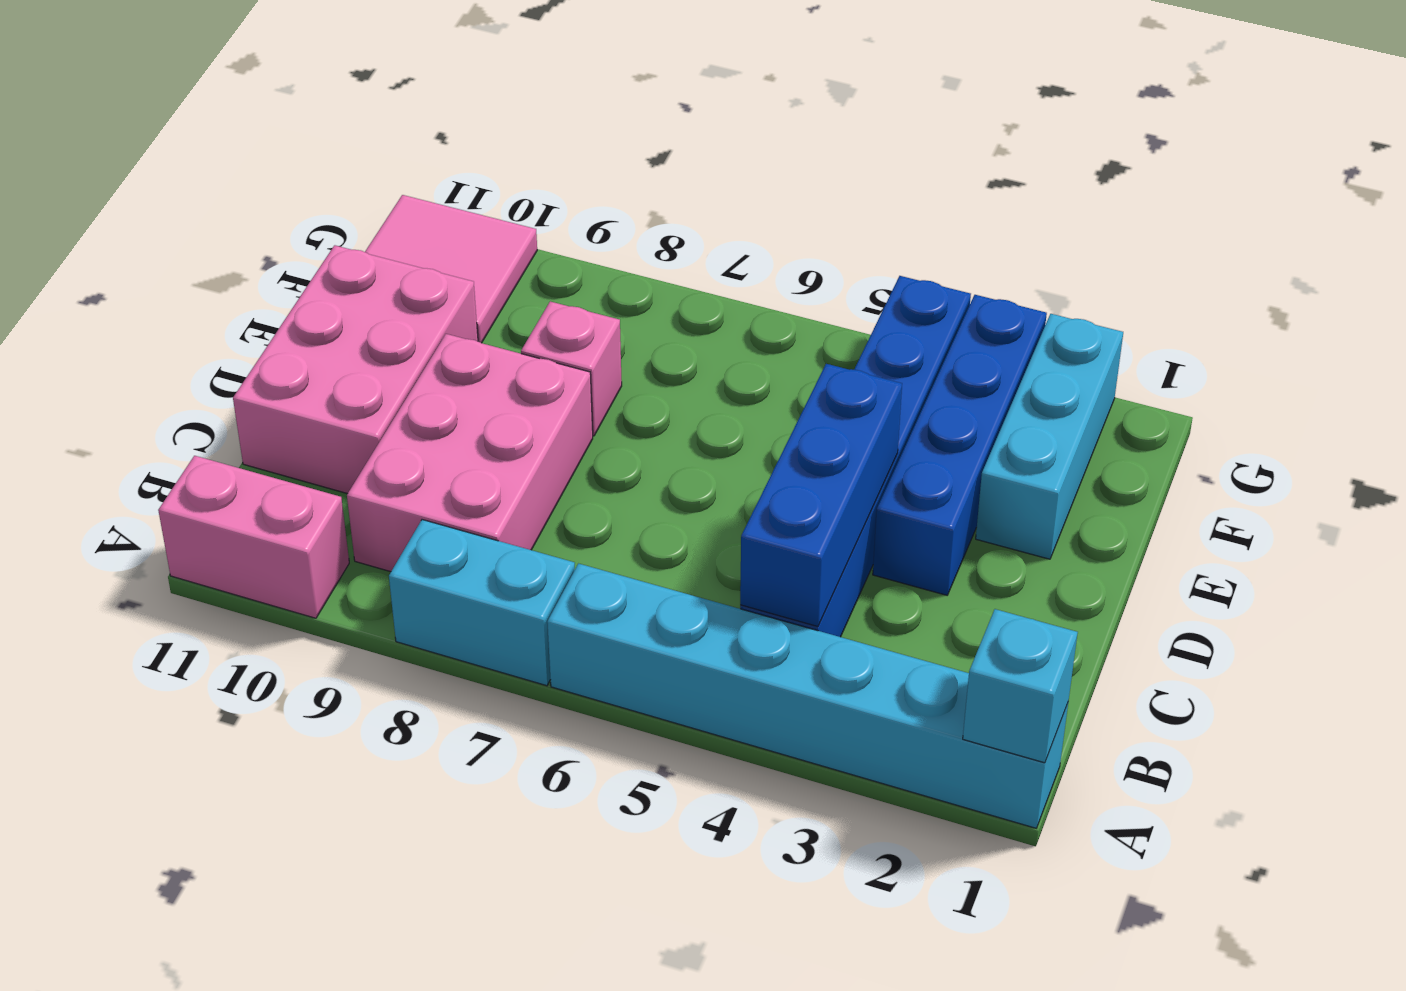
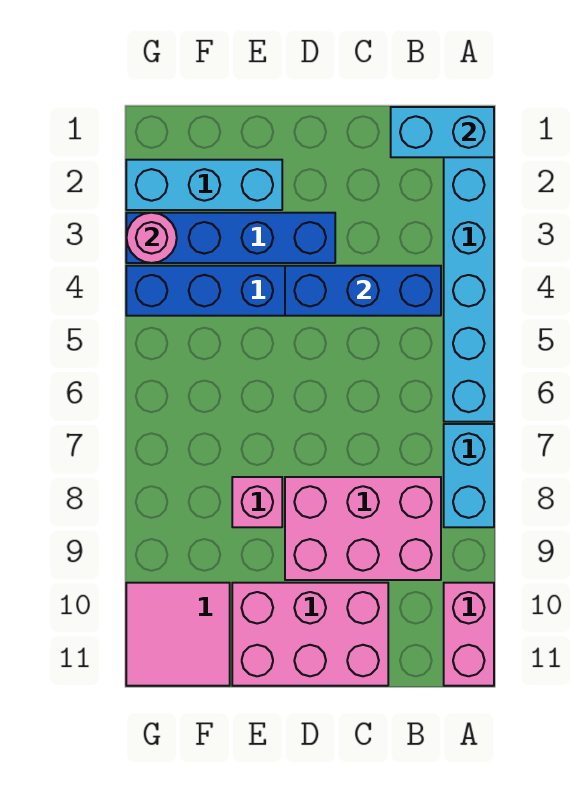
cyan 1x1 brick [963,609,1078,763] -> cyan 1x2 brick [391,107,494,157]
none -> pink 1x1 round brick [126,213,177,263]

